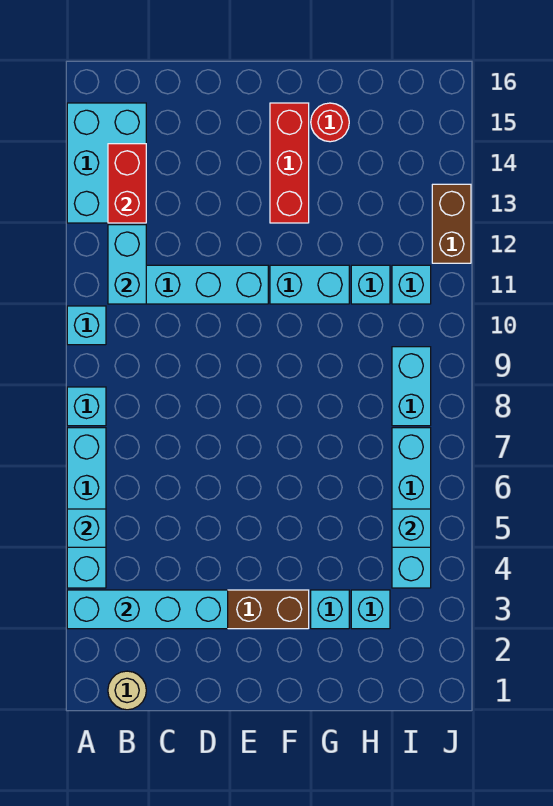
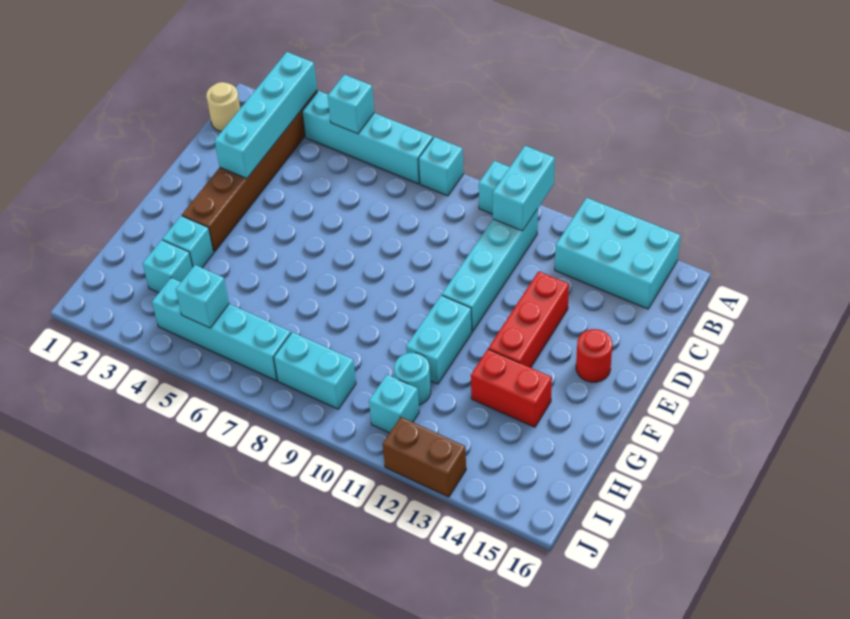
cyan 1x2 brick [108,225,146,304] -> cyan 1x2 brick turned to [493,146,555,231]
red 1x2 brick [108,144,146,223] -> red 1x2 brick moved to [471,349,552,427]
red 1x3 brick [270,103,309,223] -> red 1x3 brick turned to [488,271,569,368]
red 1x1 round brick [311,103,349,142] -> red 1x1 round brick moved to [576,329,612,382]
cyan 1x1 brick [351,265,390,304] -> cyan 1x1 round brick [394,353,431,405]

